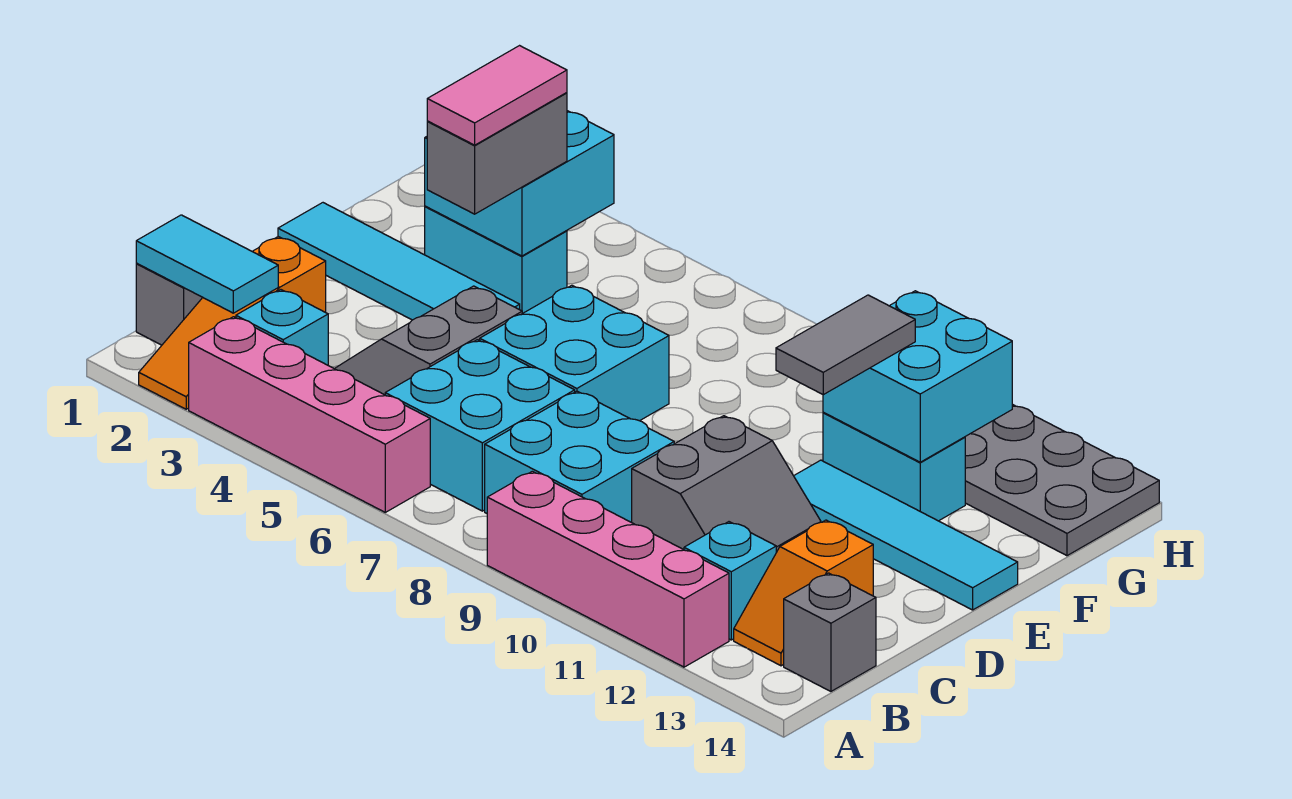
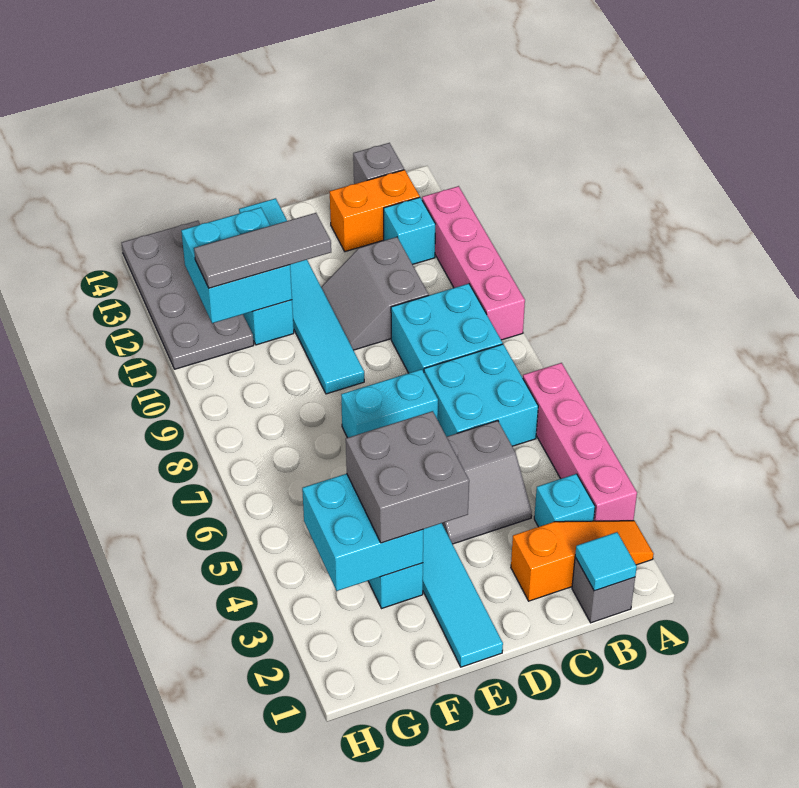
cyan 1x2 tile [136,215,278,313] -> cyan 1x1 tile [575,532,637,591]
orange 1x2 slope [734,520,873,666] -> orange 1x2 brick [330,170,420,252]
grey 2x2 slope [632,416,821,552] -> grey 2x2 slope turned to [321,237,429,350]
cyan 2x2 brick [480,285,669,421] -> cyan 1x2 brick [341,369,438,438]
grey 1x2 brick [427,93,567,214] -> grey 2x2 brick [346,411,469,543]
pink 1x2 tile [427,46,567,145] -> none
cyan 1x4 tile [794,460,1018,610] -> cyan 1x6 tile [239,198,364,394]
grey 1x2 tile [776,295,915,395] -> grey 1x3 tile [194,213,331,288]

